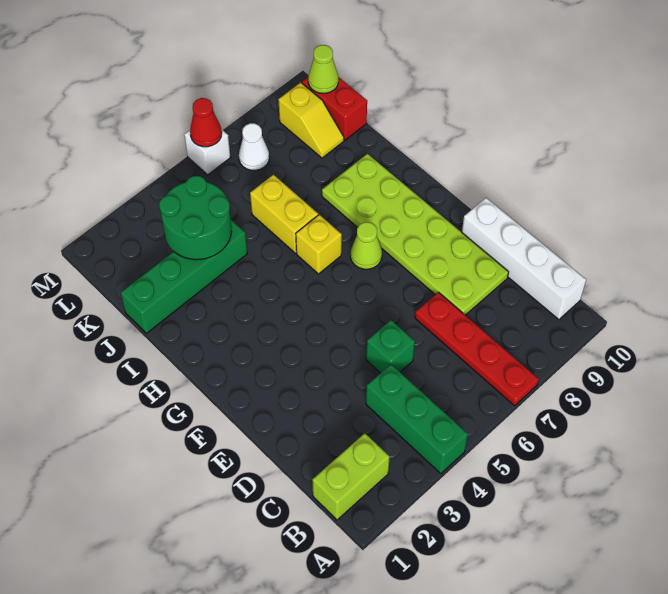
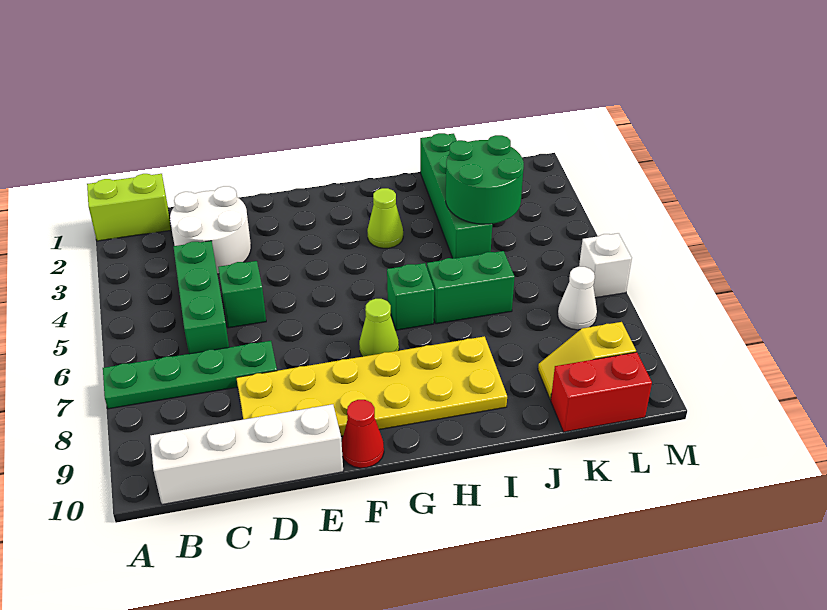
green 1x3 brick [366,365,468,474] -> green 1x3 brick turned to [174,241,229,354]
red 1x4 plate [415,292,539,406] -> green 1x4 plate [103,341,277,409]
lime 1x2 brick [312,433,390,520] -> lime 1x2 brick turned to [87,174,171,241]
none -> white 2x2 round brick [170,186,251,274]
lime 2x6 plate [322,154,509,315] -> yellow 2x6 plate [237,336,507,436]
yellow 1x1 brick [296,215,342,274] -> green 1x1 brick [387,263,434,330]
yellow 1x2 brick [250,175,318,253] -> green 1x2 brick [427,251,515,324]
lime 1x1 cone [308,45,338,93] -> lime 1x1 cone moved to [367,188,403,248]
red 1x1 cone [190,98,222,147] -> red 1x1 cone moved to [342,400,384,468]

